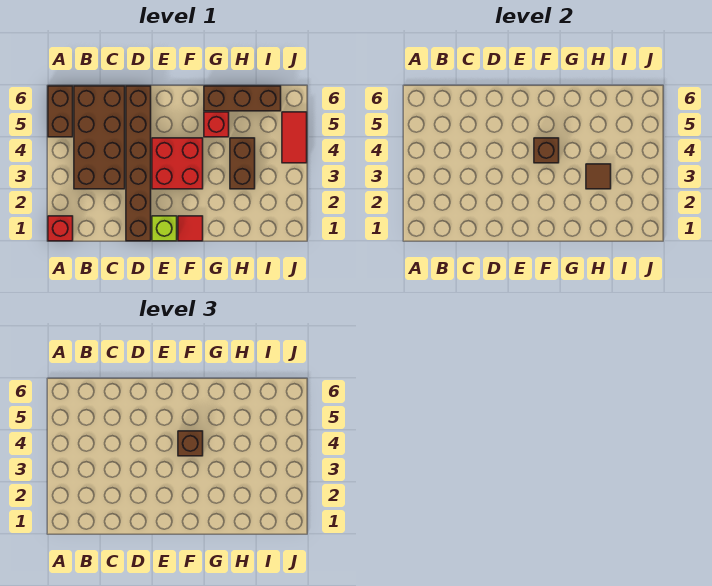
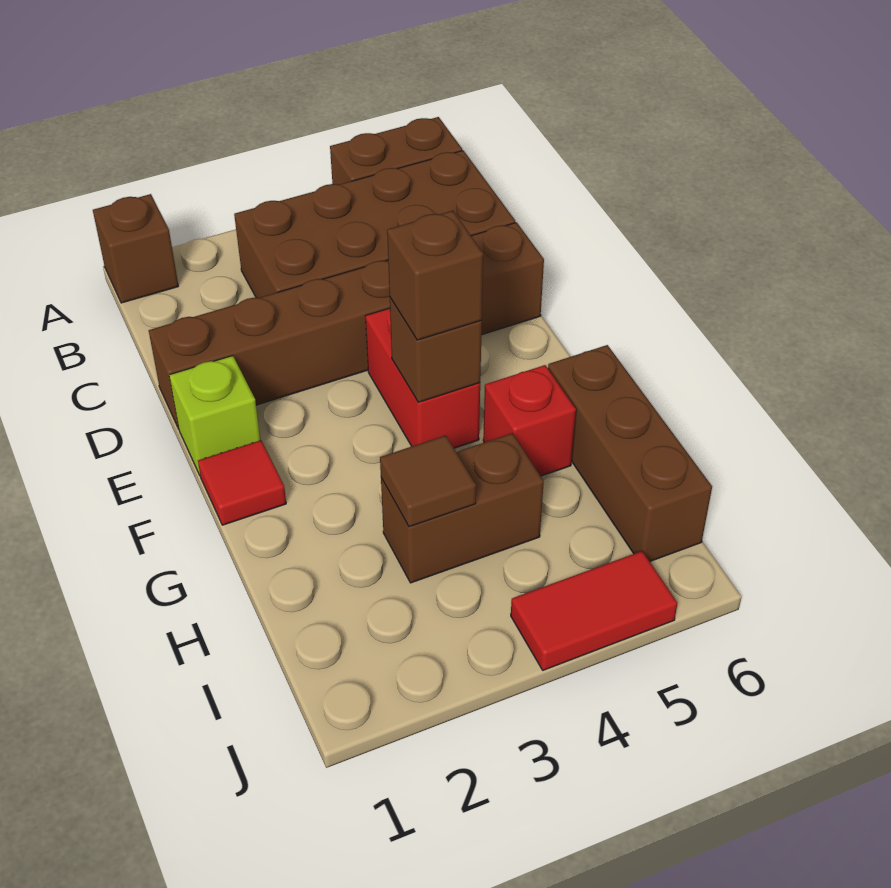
red 1x1 brick [48,216,73,241] -> brown 1x1 brick [93,194,178,303]
red 2x2 brick [152,138,203,189] -> red 1x2 brick [366,308,480,448]

